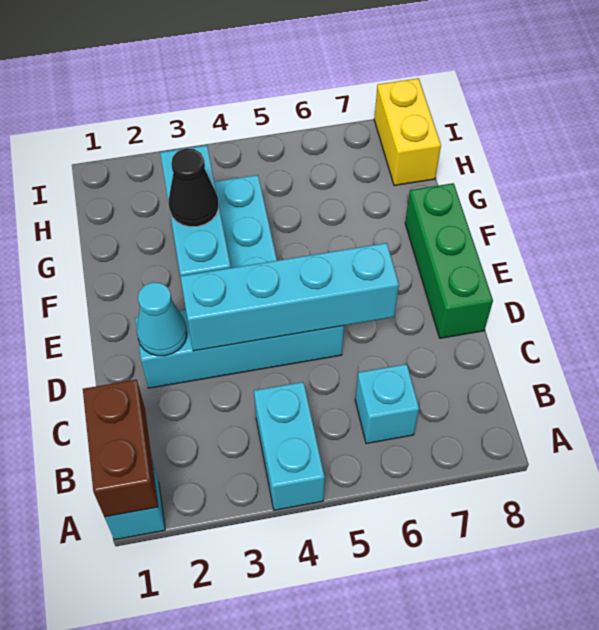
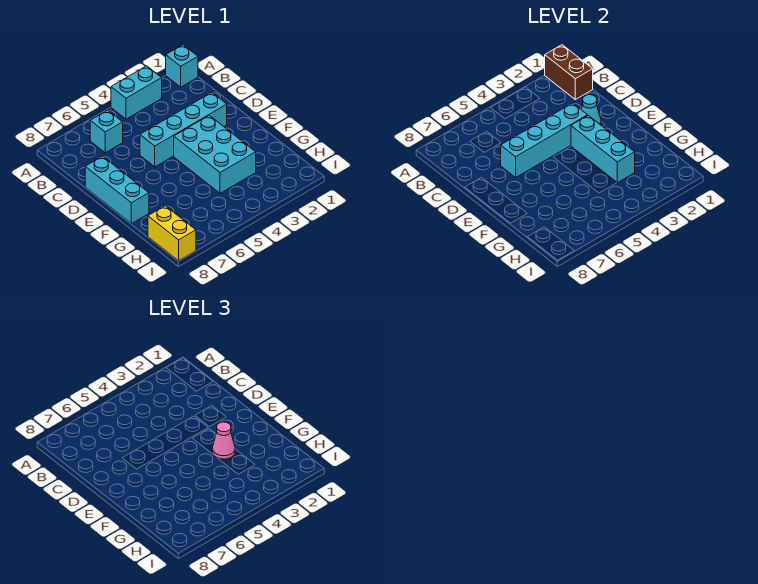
cyan 1x2 brick [254,382,325,510] -> cyan 1x2 brick turned to [111,66,162,119]
green 1x3 brick [405,183,493,338] -> cyan 1x3 brick [85,156,149,224]
black 1x1 cone [169,148,218,227] -> pink 1x1 cone [212,422,235,459]

